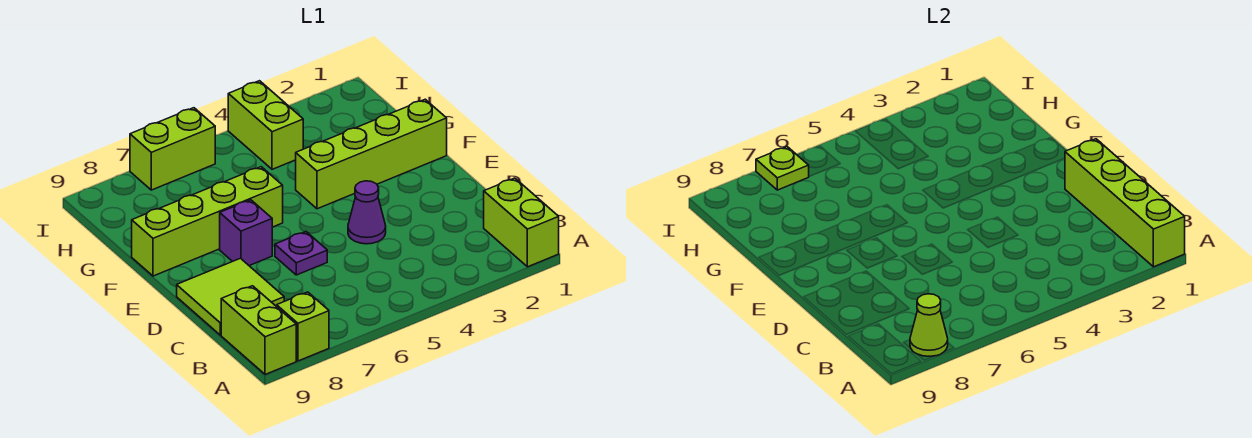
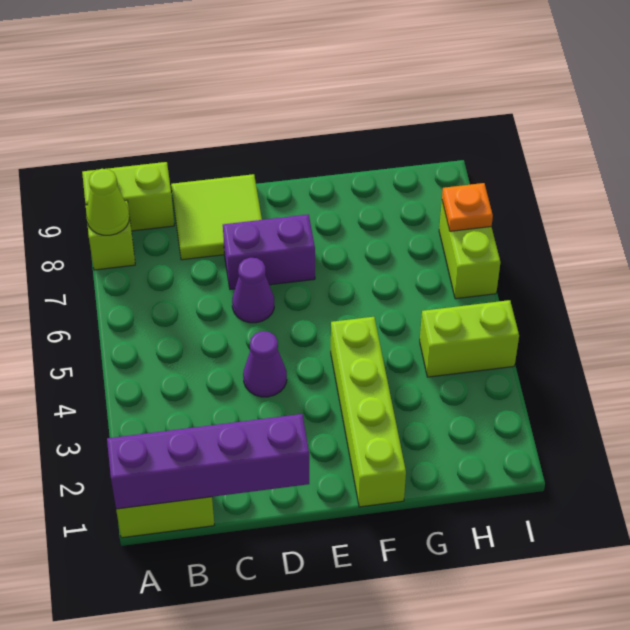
lime 1x4 brick [1065,139,1185,267] -> purple 1x4 brick [107,414,309,509]
purple 1x1 plate [275,232,327,275] -> purple 1x1 cone [232,258,274,323]
purple 1x1 brick [220,200,272,266] -> purple 1x2 brick [223,214,315,289]
lime 1x4 brick [132,167,283,276] -> none
lime 1x1 plate [756,147,809,190] -> orange 1x1 plate [442,183,493,231]

